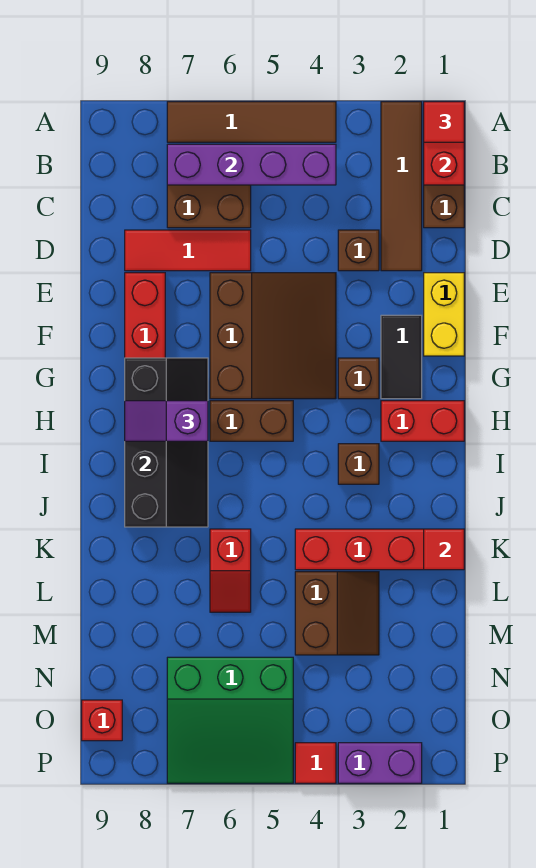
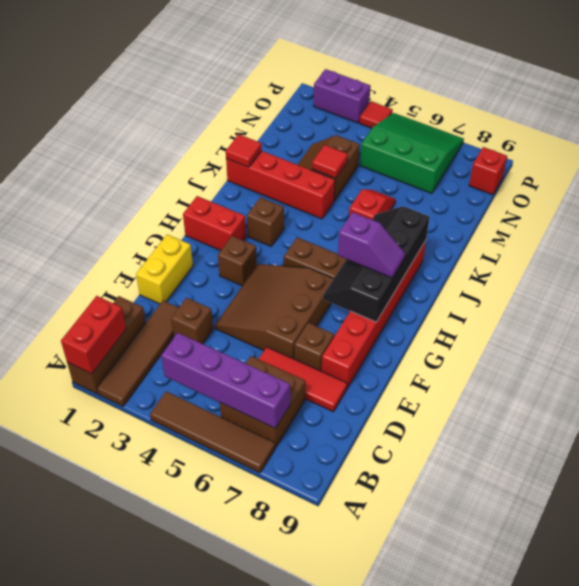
red 1x1 tile [424,102,464,142] -> red 1x1 tile moved to [312,145,348,178]
none -> brown 1x1 brick [294,323,334,371]
black 1x2 tile [381,315,422,399] -> none

